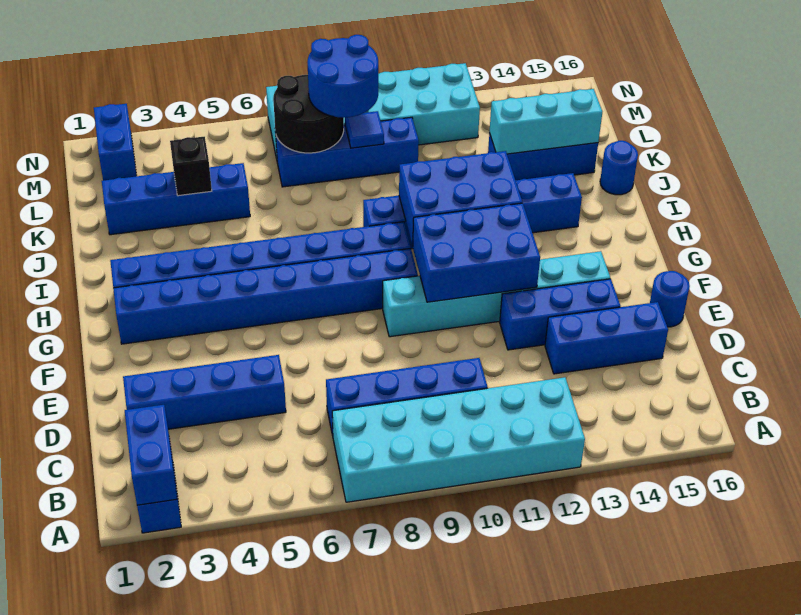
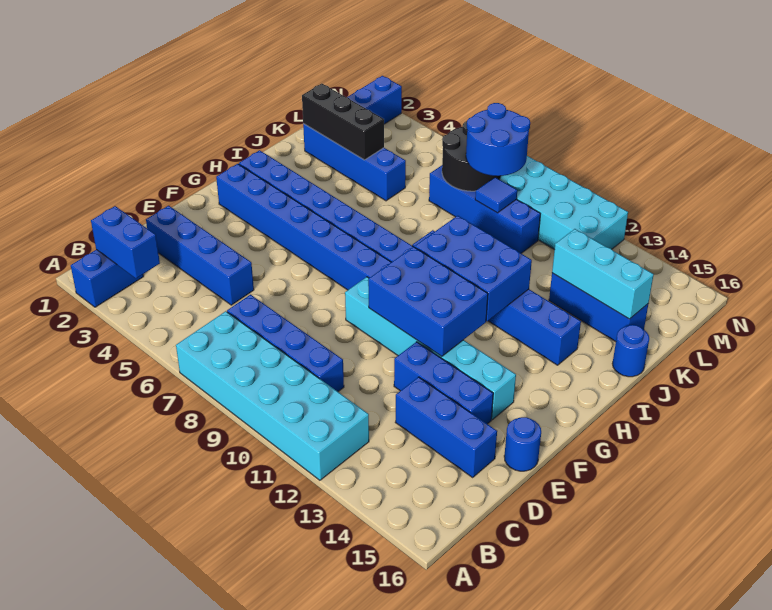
blue 1x2 brick [125,405,177,505] -> blue 1x2 brick turned to [91,206,160,278]
black 1x1 brick [170,137,212,196] -> black 1x3 brick [302,84,384,160]

